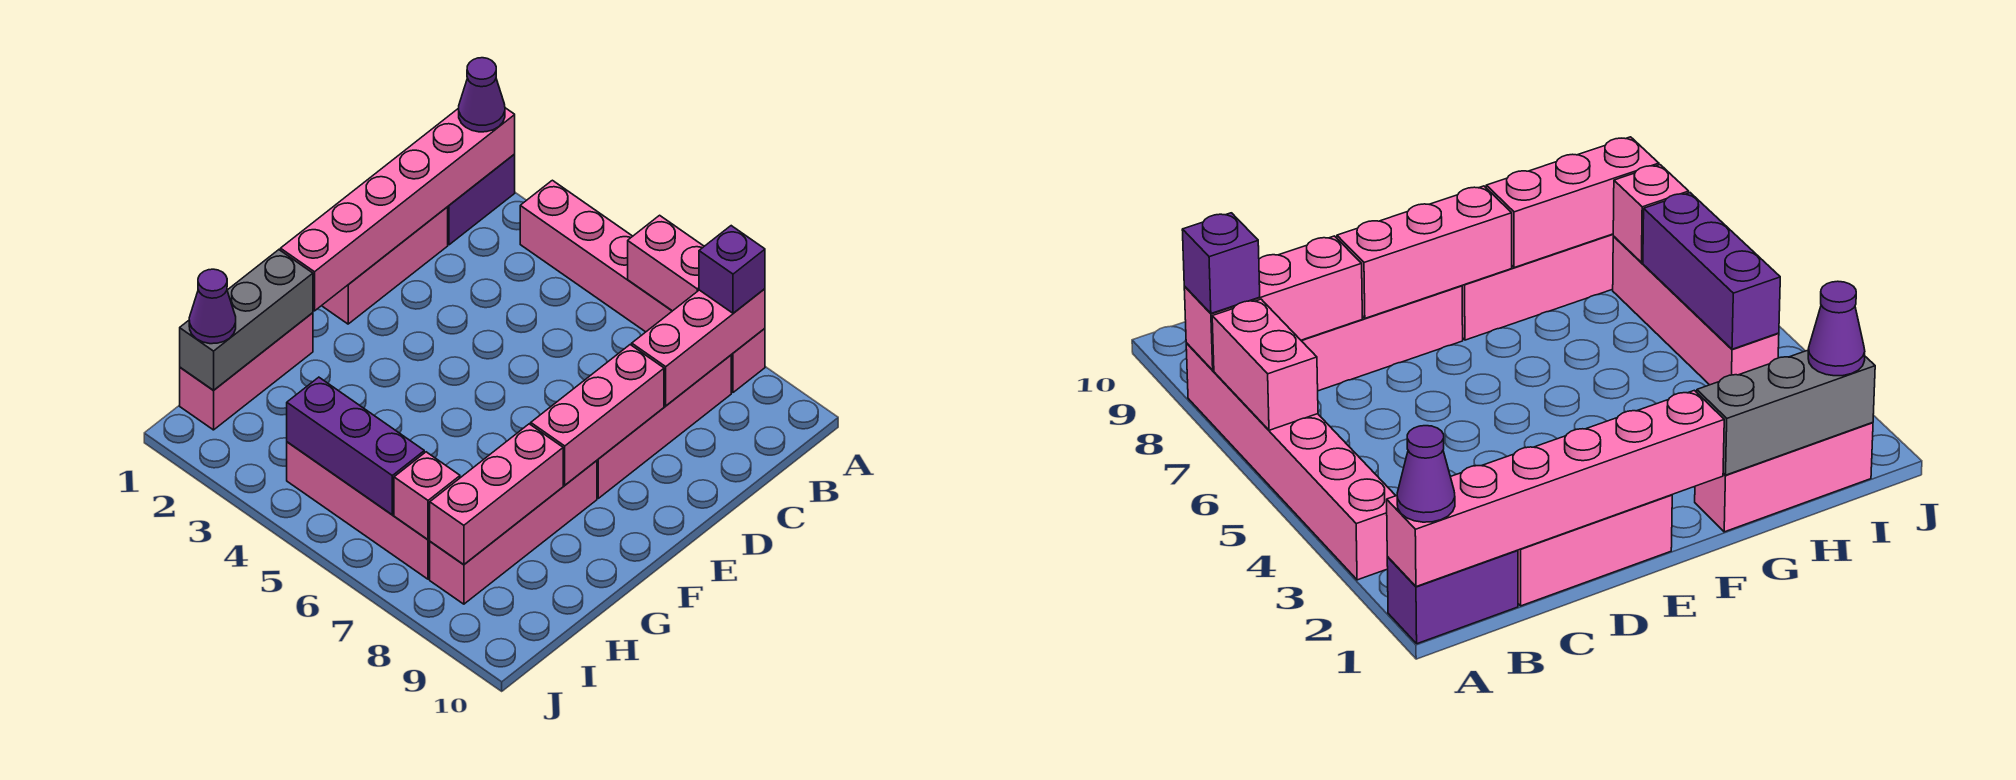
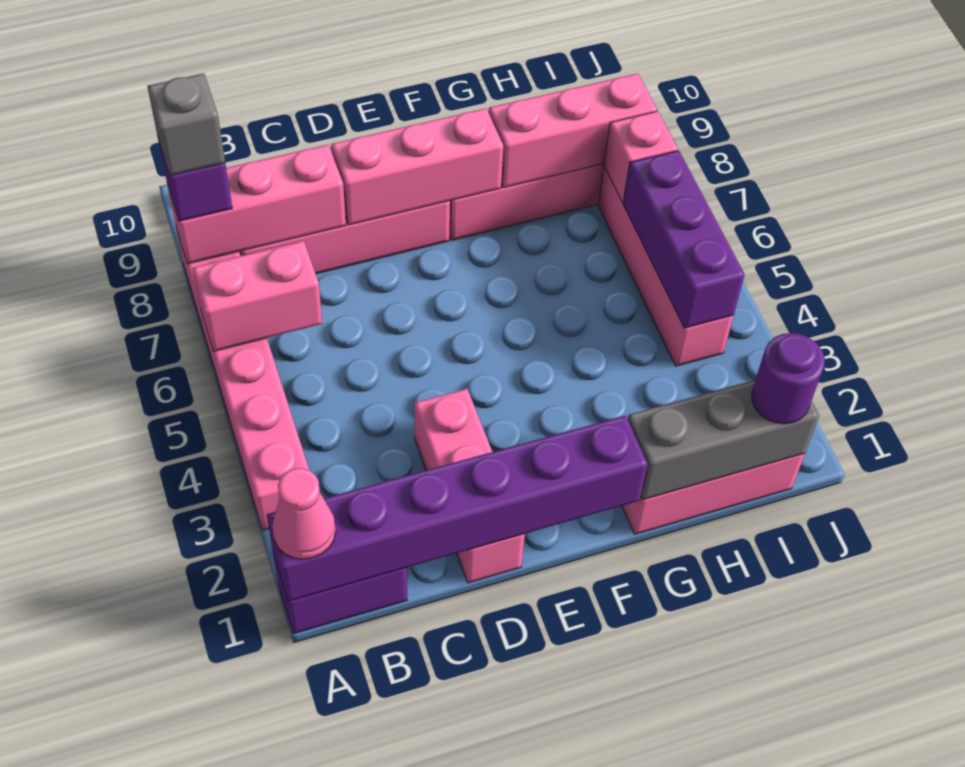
pink 1x6 brick [280,108,515,311] -> purple 1x6 brick [267,416,648,601]
purple 1x1 cone [459,58,505,132] -> pink 1x1 cone [272,468,336,559]
pink 1x2 brick [628,215,704,311] -> pink 1x2 brick turned to [193,241,322,351]
none -> grey 1x1 brick [147,73,225,176]
pink 1x3 brick [322,207,448,324] -> pink 1x3 brick turned to [414,389,525,583]
purple 1x1 cone [189,269,236,344] -> purple 1x1 round brick [752,333,825,424]

